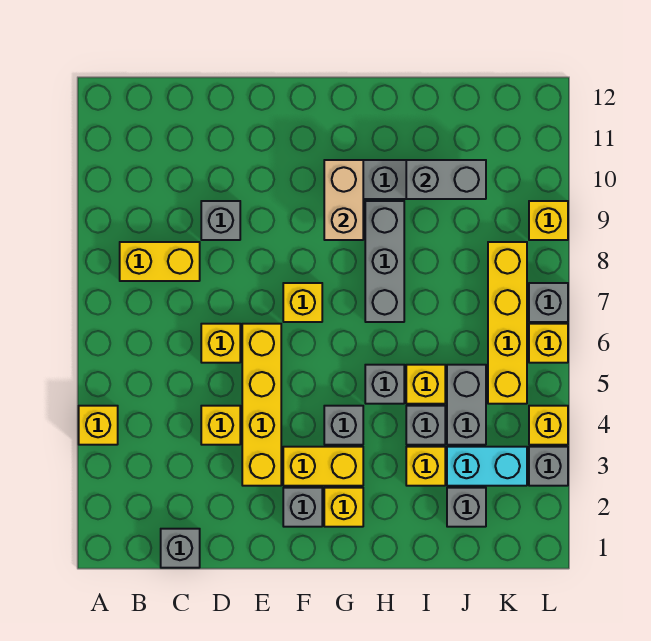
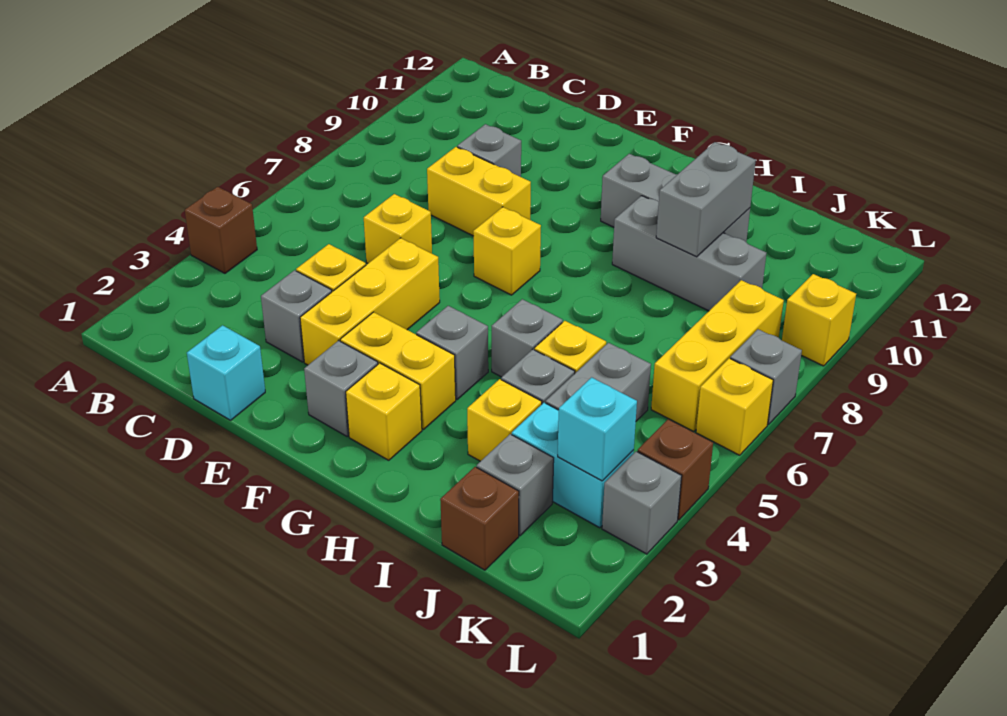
yellow 1x1 brick [79,406,118,445] -> brown 1x1 brick [185,187,257,273]
yellow 1x2 brick [120,242,200,281] -> yellow 1x2 brick moved to [427,147,531,236]
grey 1x1 brick [161,529,200,568] -> grey 1x1 brick moved to [261,270,332,362]
none -> cyan 1x1 brick [187,325,265,420]
yellow 1x4 brick [242,324,281,486] -> yellow 1x3 brick [300,238,440,365]
tan 1x2 brick [324,160,363,240] -> none
grey 1x3 brick [365,201,404,322] -> grey 1x3 brick turned to [612,196,766,311]
grey 1x2 brick [406,160,486,199] -> grey 1x2 brick turned to [656,142,756,257]
none -> brown 1x1 brick [440,467,519,570]
none -> cyan 1x1 brick [558,377,637,481]
yellow 1x4 brick [488,242,527,404] -> yellow 1x3 brick [651,280,784,432]
yellow 1x1 brick [529,406,568,445] -> brown 1x1 brick [637,419,713,520]

